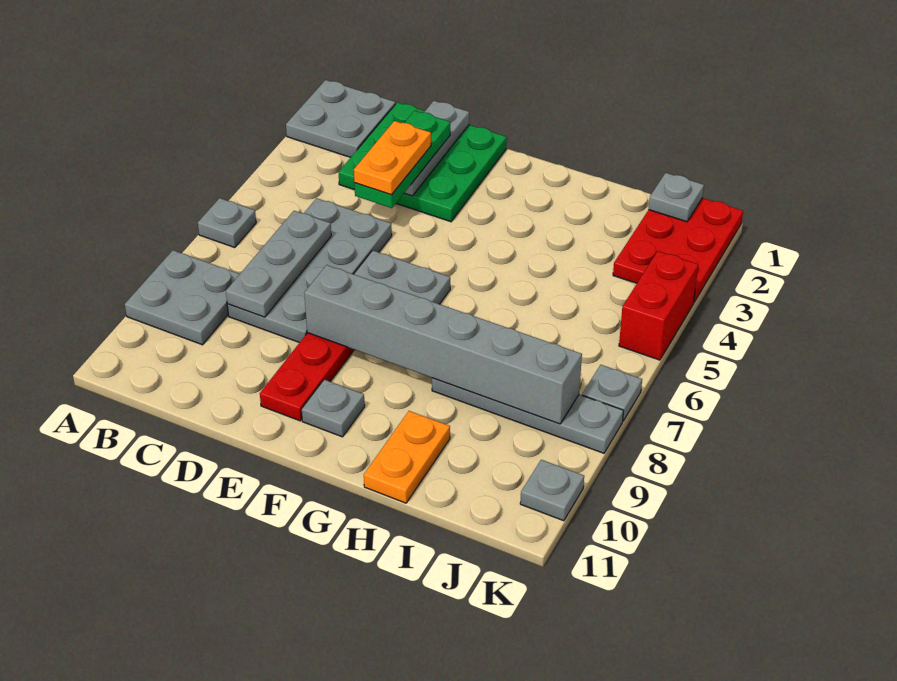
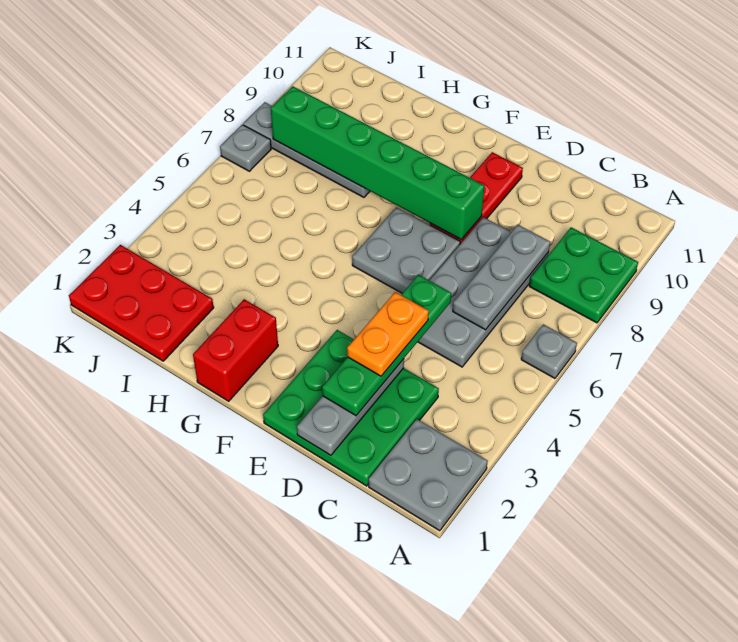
grey 2x2 plate [125,250,240,345] -> green 2x2 plate [529,227,638,323]
green 1x3 plate [354,111,450,208] -> green 1x4 plate [322,275,451,416]
grey 1x6 brick [304,265,582,424] -> green 1x6 brick [271,86,484,240]
grey 1x1 plate [302,380,365,437] -> none
orange 1x2 plate [364,411,450,503] -> none
red 2x3 plate [613,198,743,302] -> red 2x3 plate turned to [69,245,214,361]
grey 1x1 plate [648,173,704,222] -> none
red 1x2 brick [619,251,698,360] -> red 1x2 brick moved to [193,299,278,401]
grey 1x1 plate [520,460,584,521] -> none

